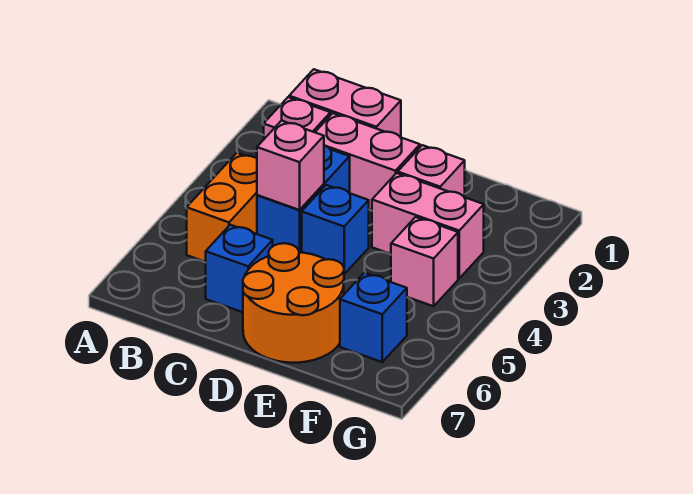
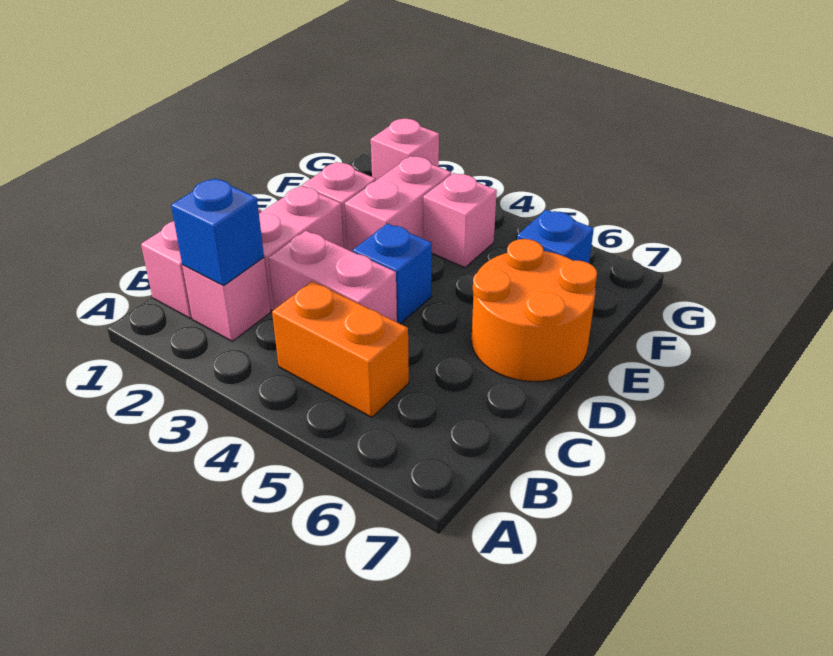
blue 1x2 brick [257,145,350,253] -> pink 1x2 brick [268,231,397,322]
pink 1x1 brick [257,121,324,210] -> pink 1x1 brick moved to [371,119,439,180]
blue 1x1 brick [206,225,273,312] -> blue 1x1 brick moved to [171,178,264,286]

